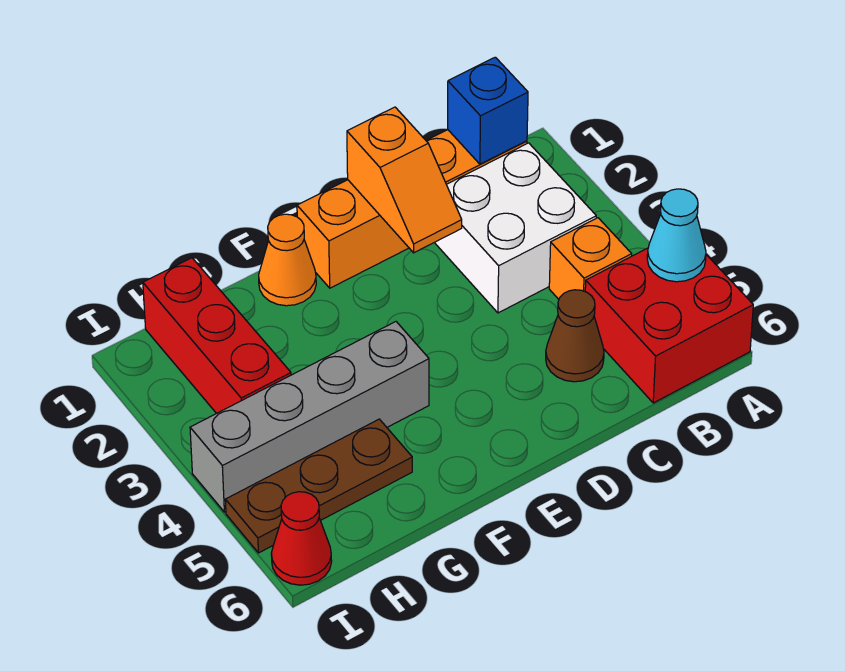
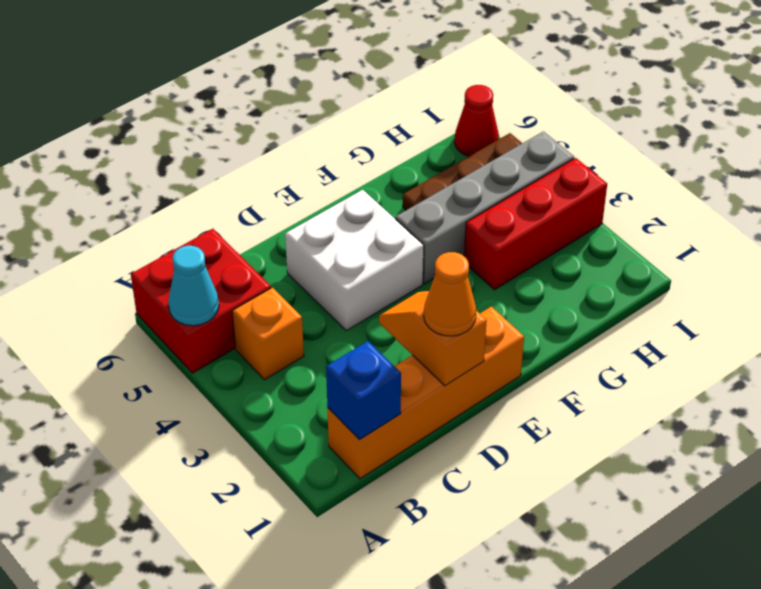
white 2x2 brick [435,143,596,313] -> white 2x2 brick moved to [285,190,424,331]
brown 1x1 cone [546,290,604,382] -> none
orange 1x1 cone [259,214,316,306] -> orange 1x1 cone moved to [424,252,476,336]
red 1x3 brick [143,258,291,413] -> red 1x3 brick turned to [464,158,607,290]

